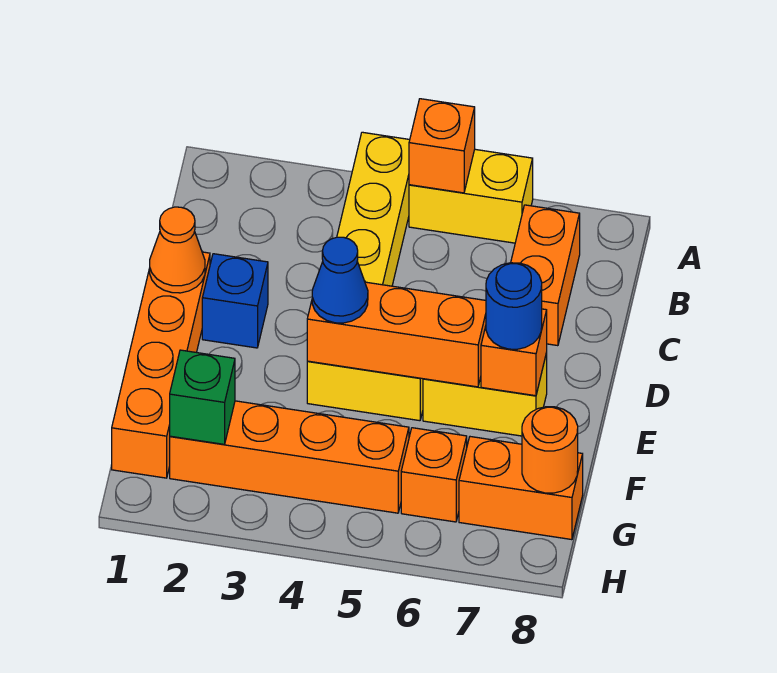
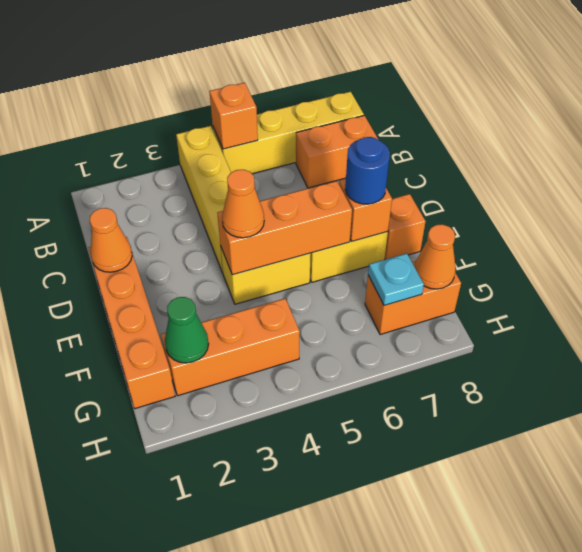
yellow 1x2 brick [409,149,533,243] -> yellow 1x4 brick [213,92,364,174]
orange 1x2 brick [511,205,580,346] -> orange 1x2 brick turned to [296,116,378,188]
blue 1x1 brick [202,254,268,348] -> none
blue 1x1 cone [312,237,368,323] -> orange 1x1 cone [222,170,264,238]
orange 1x4 brick [170,401,409,513] -> orange 1x3 brick [161,299,300,396]
green 1x1 brick [170,350,235,444] -> green 1x1 cone [165,297,209,363]
orange 1x1 brick [401,428,467,522] -> orange 1x1 brick moved to [385,194,426,259]
none -> cyan 1x1 plate [368,253,424,305]
orange 1x1 round brick [522,407,578,493] -> orange 1x1 cone [414,224,456,289]

